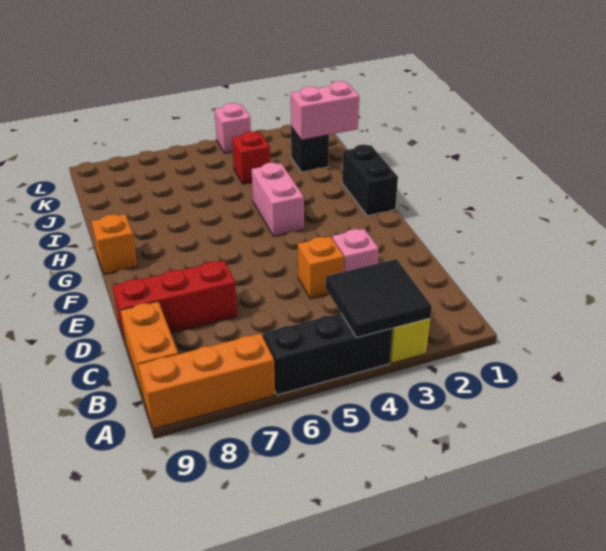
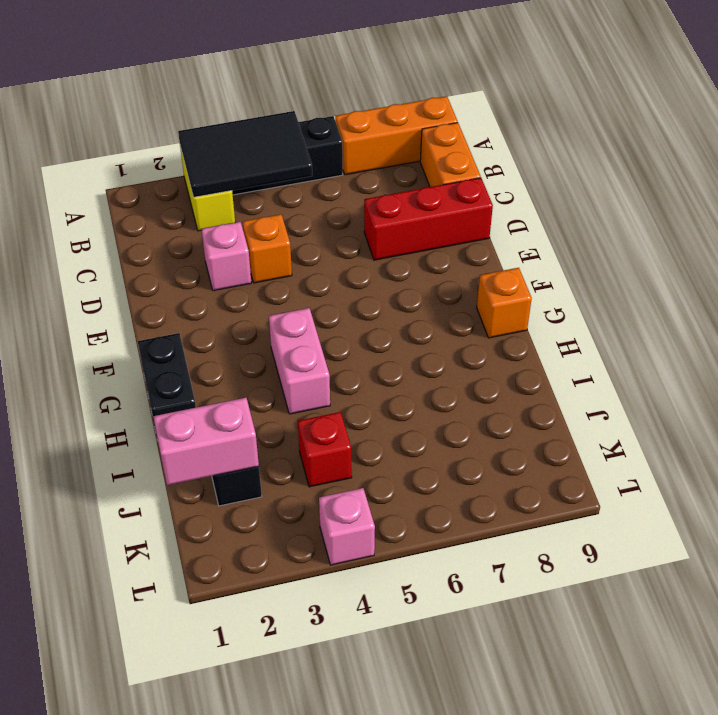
black 2x2 tile [325,259,432,338] -> black 2x3 tile [178,111,312,197]

